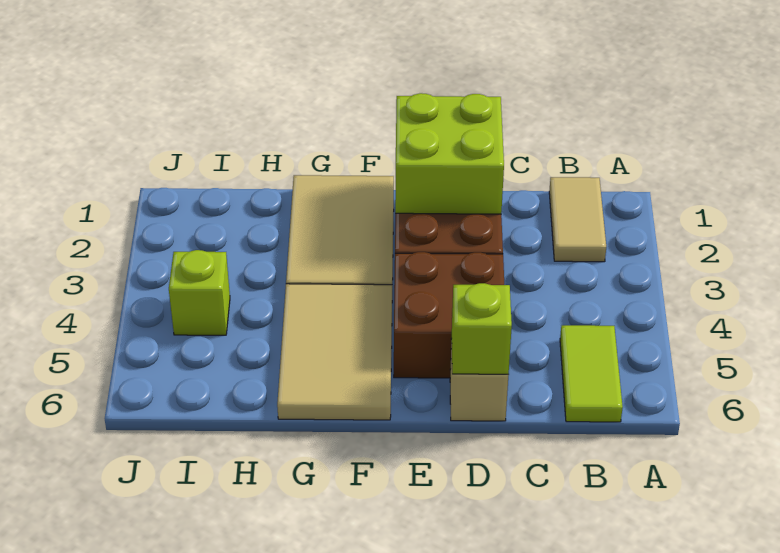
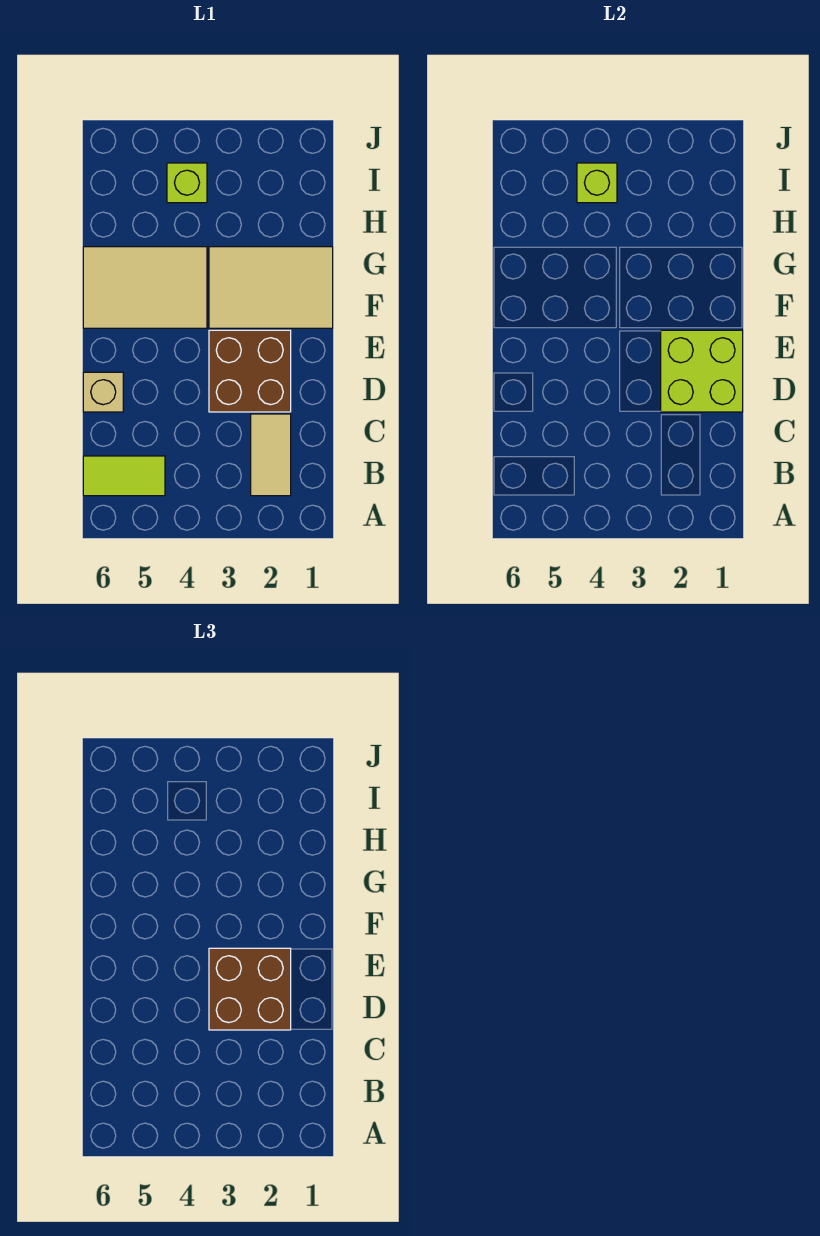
tan 1x2 tile [549,177,606,262] -> tan 1x2 tile turned to [251,414,291,496]
brown 2x2 brick [394,252,504,378] -> brown 2x2 brick moved to [209,948,291,1030]
lime 1x1 brick [452,283,512,374] -> lime 1x1 brick moved to [577,163,617,203]

